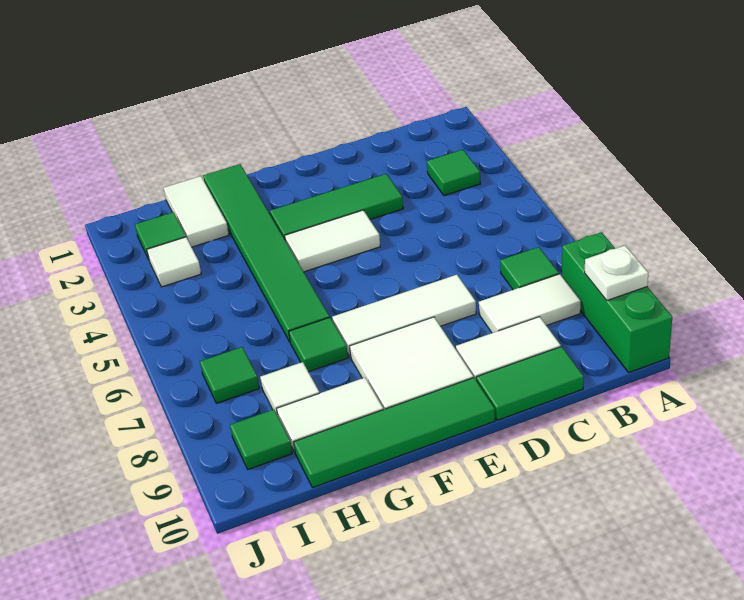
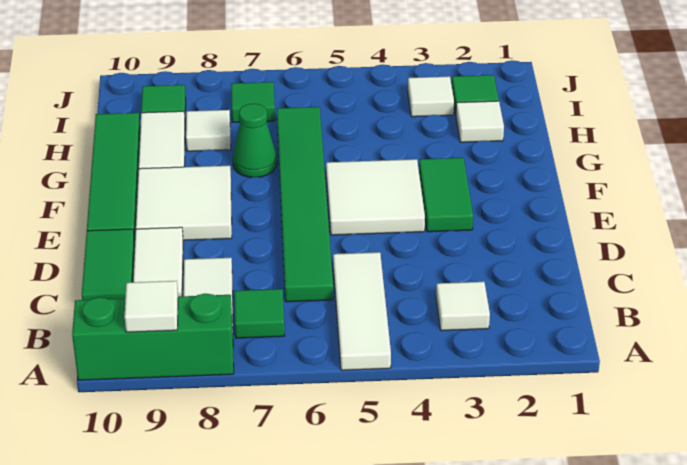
white 1x1 plate [585,245,648,300] -> white 1x1 tile [125,281,178,332]
green 1x1 tile [427,150,480,196] -> white 1x1 tile [436,282,490,331]
green 1x3 tile [270,174,403,239] -> green 1x2 tile [419,158,473,232]
white 1x3 tile [332,275,476,357] -> white 1x3 tile moved to [333,252,391,370]
white 1x2 tile [285,210,380,272] -> white 2x2 tile [326,159,425,235]
green 1x6 tile [203,164,329,342] -> green 1x6 tile turned to [277,107,333,302]
green 1x1 tile [289,317,348,372] -> green 1x1 cone [233,104,277,177]
white 1x2 tile [164,176,229,247] -> white 1x1 tile [456,101,504,142]

